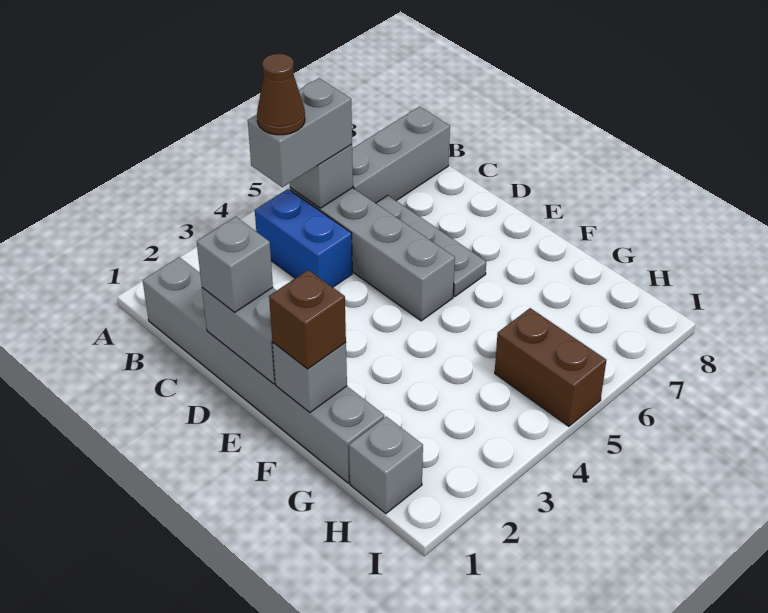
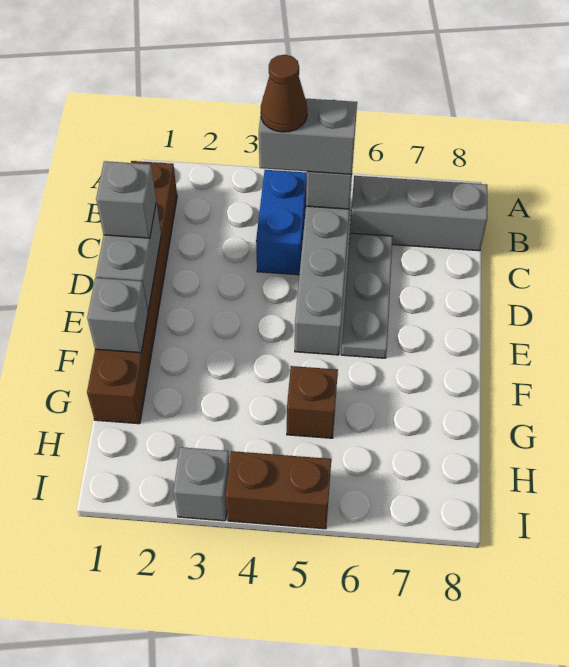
grey 1x6 brick [143,257,384,483] -> brown 1x6 brick [87,161,177,424]
brown 1x1 brick [269,270,346,369] -> brown 1x1 brick moved to [287,366,338,438]
grey 1x1 brick [349,417,423,514] -> grey 1x1 brick moved to [173,447,229,521]
brown 1x2 brick [495,308,606,426] -> brown 1x2 brick turned to [226,451,331,529]

